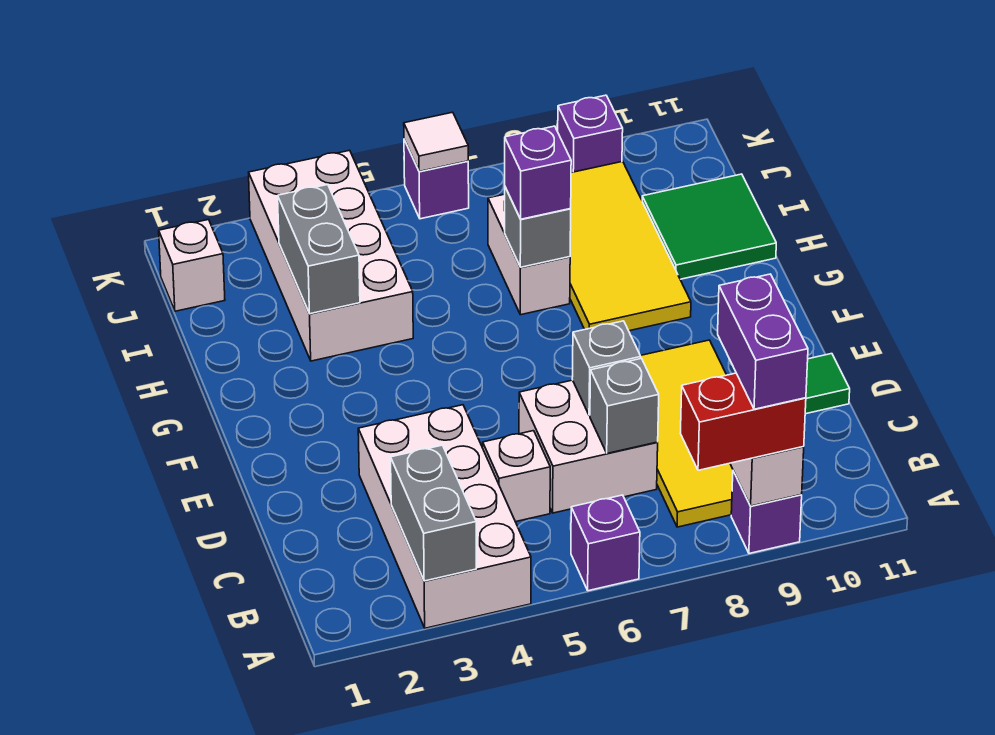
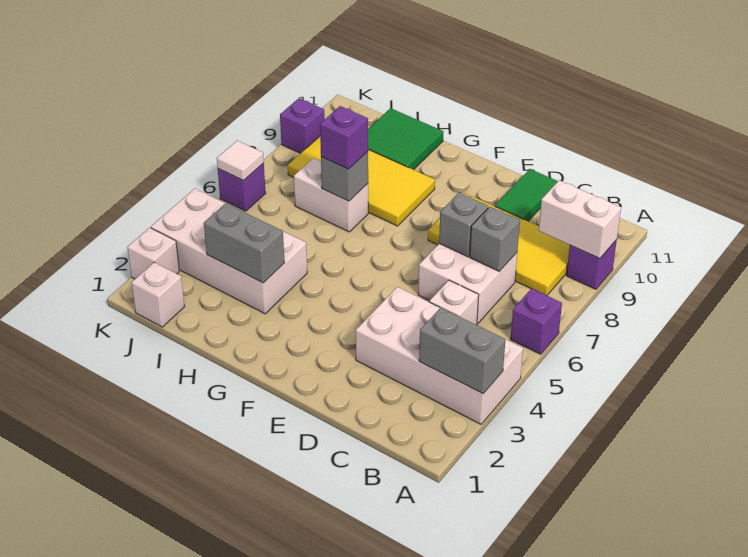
red 1x2 brick [680,373,806,470] -> none
purple 1x2 brick [718,274,808,409] -> none
none -> white 1x1 brick [127,228,179,279]

